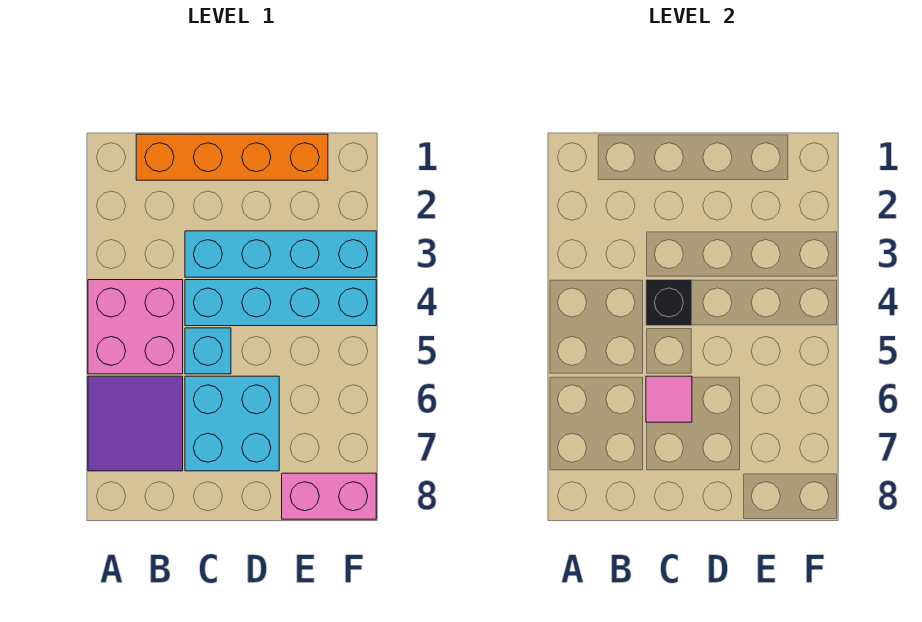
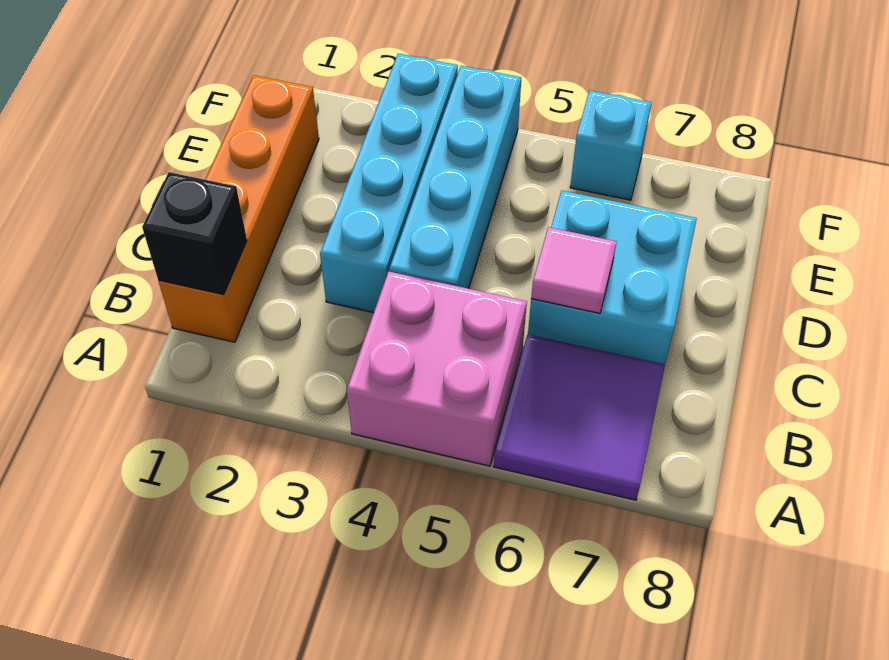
black 1x1 brick [646,280,692,326] -> black 1x1 brick moved to [142,172,247,295]
cyan 1x1 brick [185,328,231,374] -> cyan 1x1 brick moved to [570,90,651,200]
pink 1x2 brick [282,473,376,519] -> none

